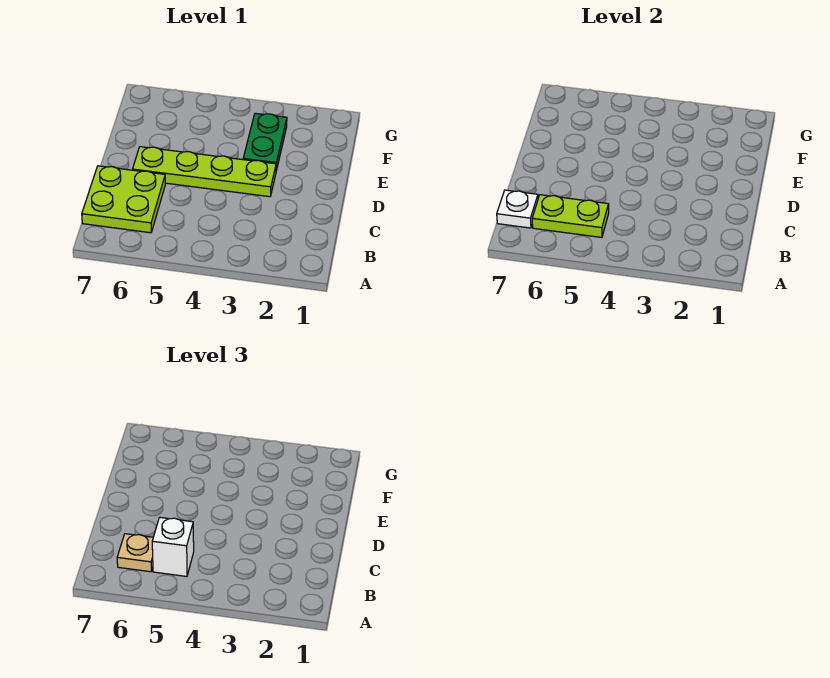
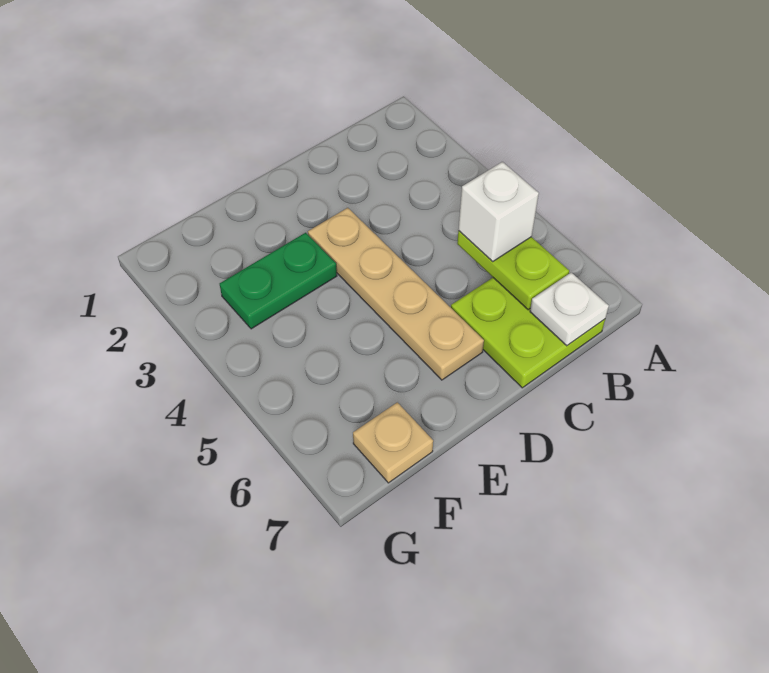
tan 1x1 plate [117,534,153,572] -> tan 1x1 plate moved to [353,402,433,483]
lime 1x4 plate [133,147,276,197] -> tan 1x4 plate [308,208,484,380]

